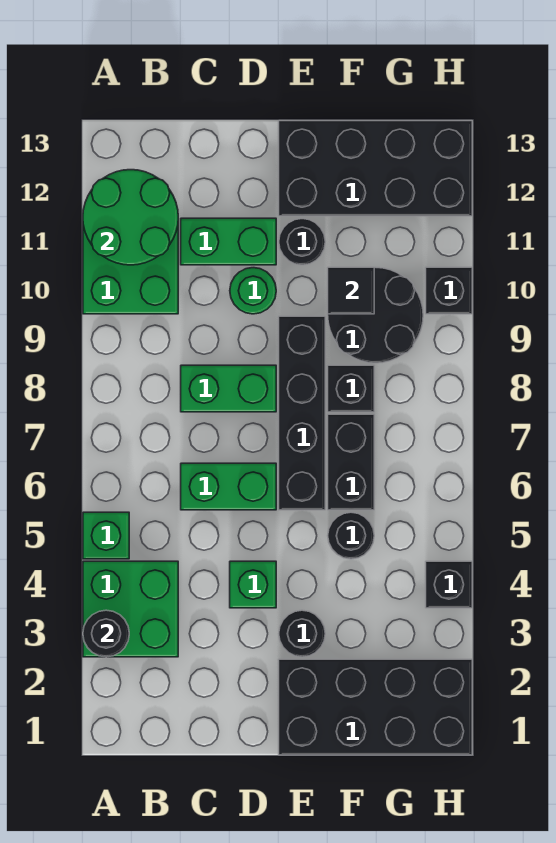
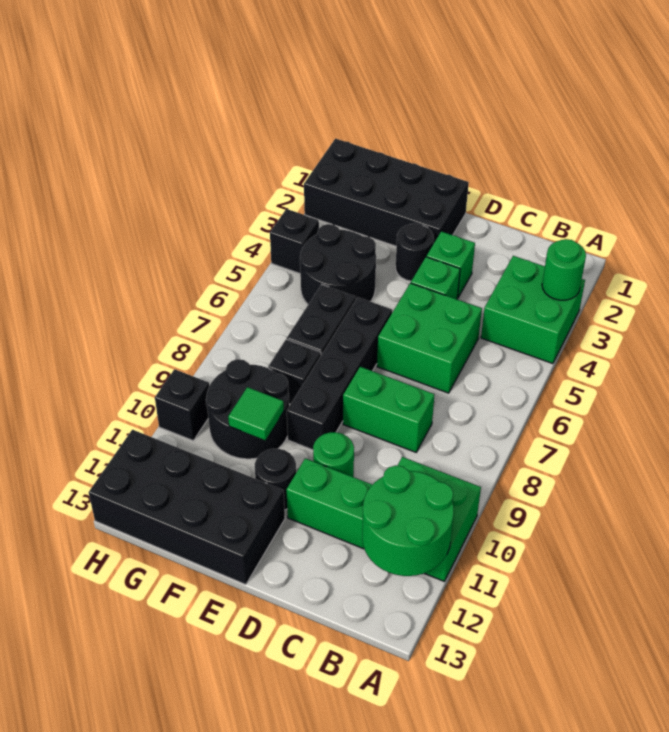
black 1x1 round brick [83,610,129,657] -> green 1x1 round brick [542,239,586,300]
green 1x1 brick [83,512,129,559] -> green 1x1 brick moved to [427,231,475,297]
green 1x2 brick [181,463,276,510] -> green 2x2 brick [377,283,482,393]
black 1x1 round brick [328,512,374,559] -> black 2x2 round brick [300,224,376,304]
black 1x1 tile [328,267,374,314] -> green 1x1 tile [228,387,284,440]

